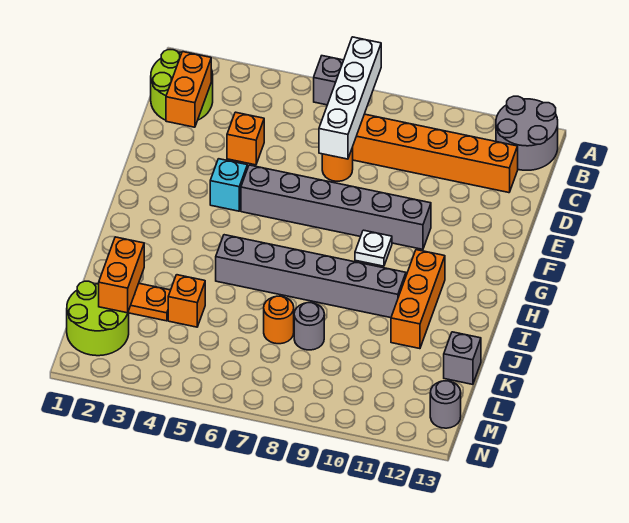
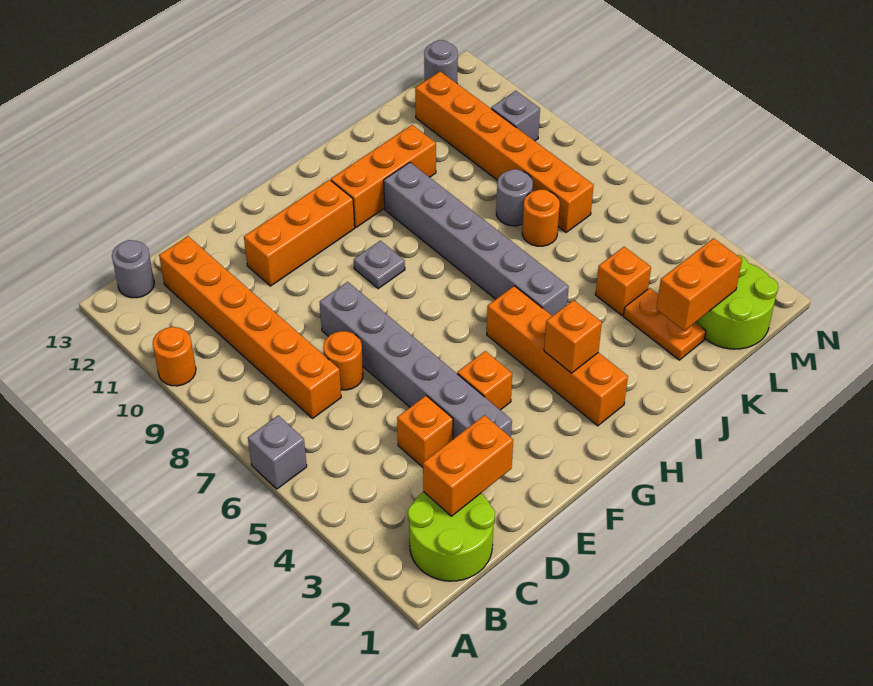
white 1x4 brick [319,37,381,159] -> none
none -> orange 1x1 round brick [153,327,196,386]
grey 2x2 round brick [496,96,558,170] -> grey 1x1 round brick [112,240,154,298]
none -> orange 1x3 brick [244,180,355,286]
cyan 1x1 brick [210,159,247,211] -> orange 1x1 brick [457,351,512,410]
grey 1x6 brick [241,165,431,249] -> grey 1x6 brick moved to [320,282,512,439]
white 1x1 plate [355,230,392,266] -> grey 1x1 plate [354,241,405,289]
none -> orange 1x4 brick [487,286,628,426]
none -> orange 1x1 brick [544,300,602,373]
grey 1x1 brick [444,332,481,384] -> grey 1x1 brick moved to [491,91,540,141]
none -> orange 1x6 brick [415,71,594,232]

